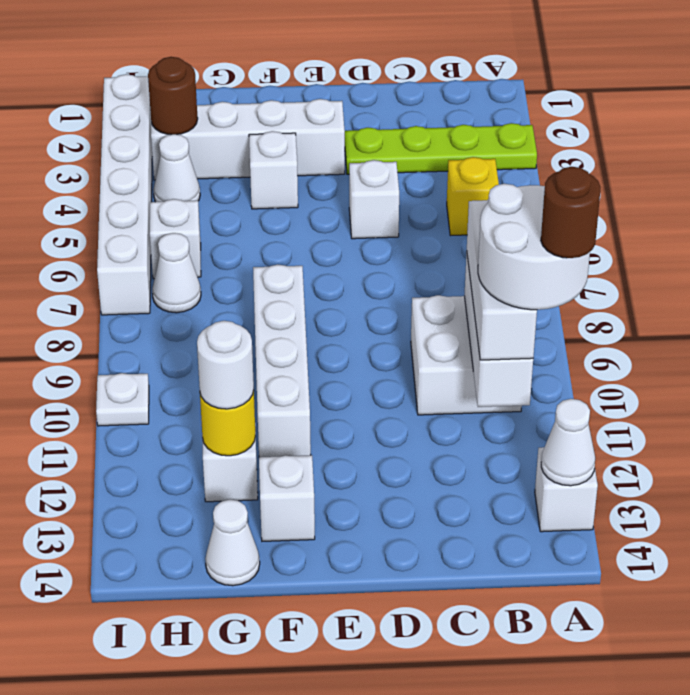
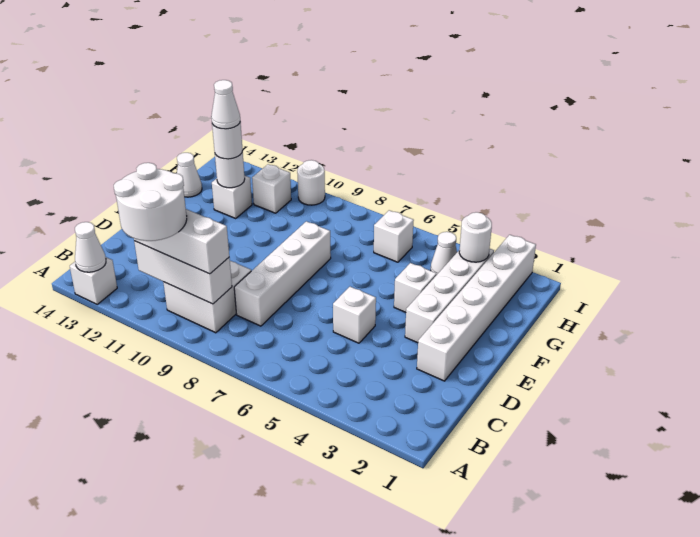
lime 1x4 plate [345,123,537,174] -> none
brown 1x1 round brick [541,167,601,258] -> none
yellow 1x1 brick [447,157,499,236] -> none
white 1x4 brick [253,265,311,457] -> white 1x4 brick turned to [234,221,331,326]
white 1x1 brick [259,455,315,541] -> white 1x1 brick moved to [252,164,291,213]
yellow 1x1 round brick [200,390,255,456] -> white 1x1 round brick [215,151,245,188]
brown 1x1 round brick [148,57,198,135] -> white 1x1 round brick [459,212,492,262]
white 1x1 cone [152,233,201,313] -> white 1x1 cone moved to [211,80,240,129]
white 1x6 brick [97,74,152,315] -> white 1x6 brick turned to [417,235,536,381]
white 1x1 plate [96,373,149,426] -> white 1x1 round brick [297,160,325,205]

